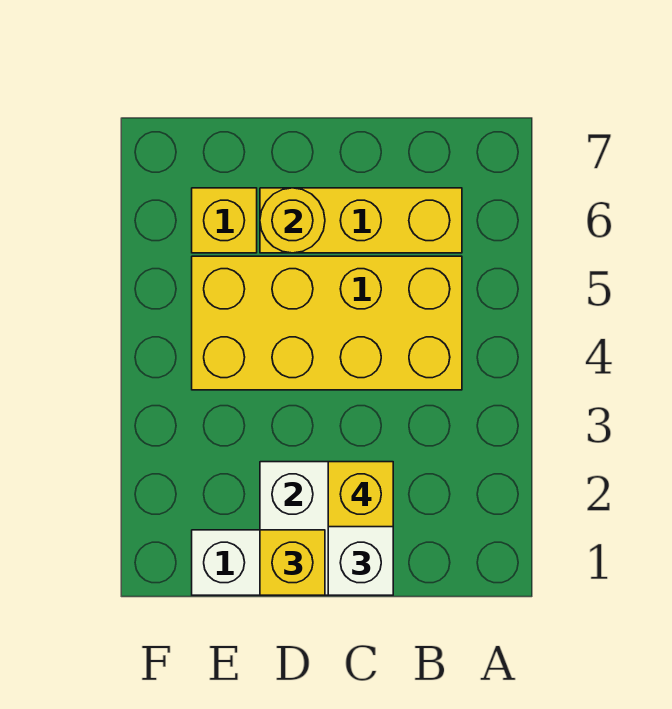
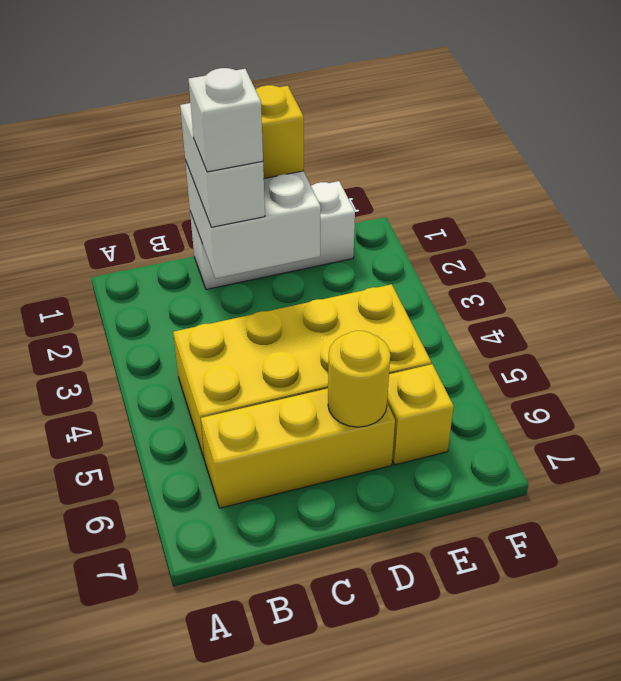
yellow 1x1 brick [328,462,393,527] -> white 1x1 brick [189,68,263,172]

